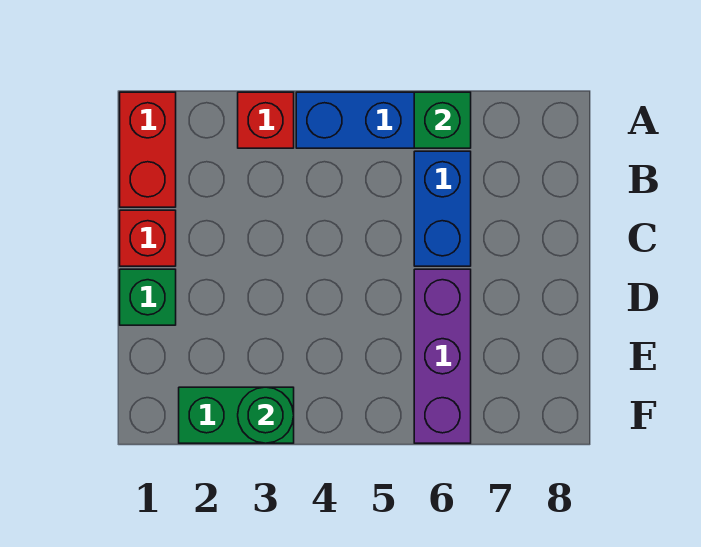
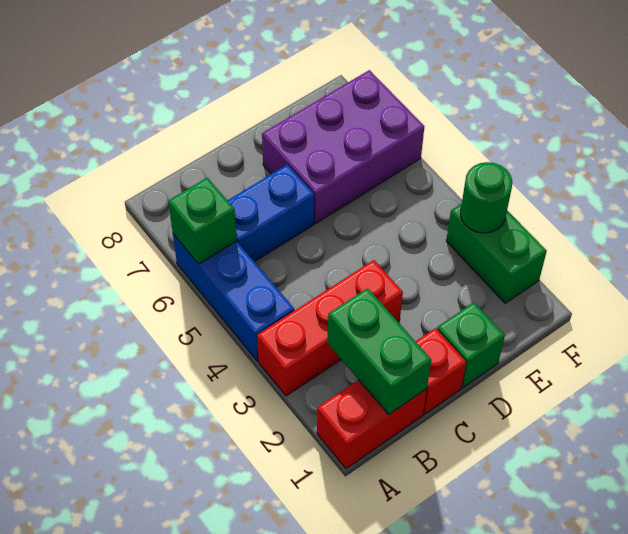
red 1x1 brick [238,92,294,148] -> red 1x3 brick [257,260,403,396]
none -> green 1x2 brick [328,288,431,414]
purple 1x3 brick [414,269,471,443] -> purple 2x3 brick [262,70,424,223]

